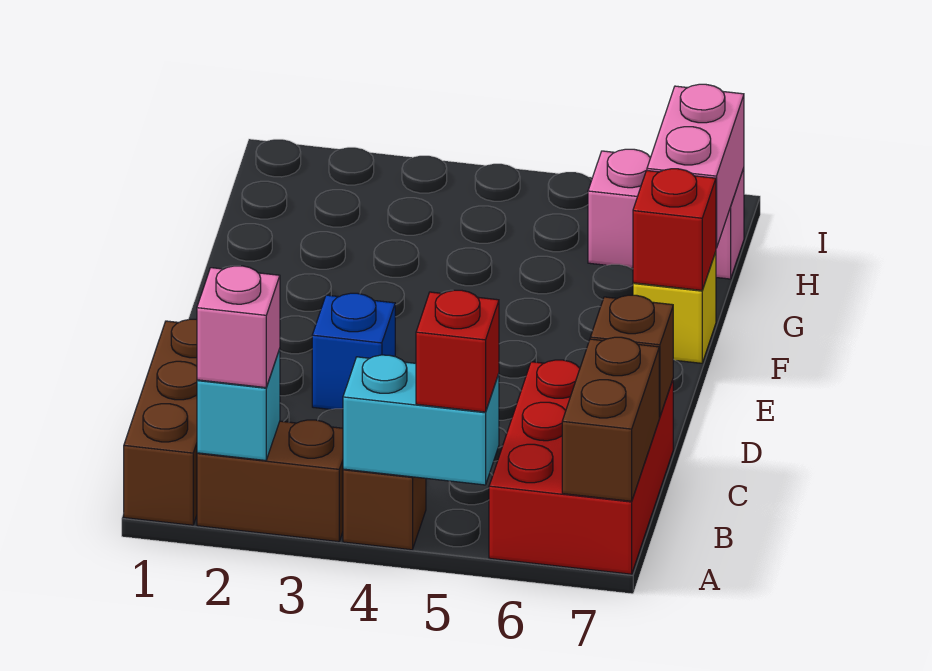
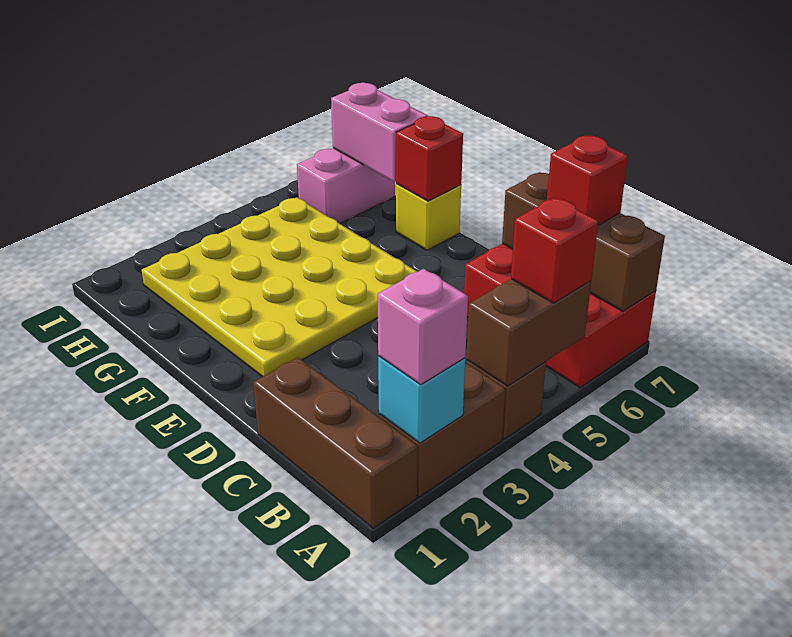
cyan 1x2 brick [343,355,499,485] -> brown 1x2 brick [466,279,591,386]
none -> red 1x1 brick [547,135,628,225]
blue 1x1 brick [312,293,395,410] -> none
none -> yellow 4x4 plate [142,197,417,377]

